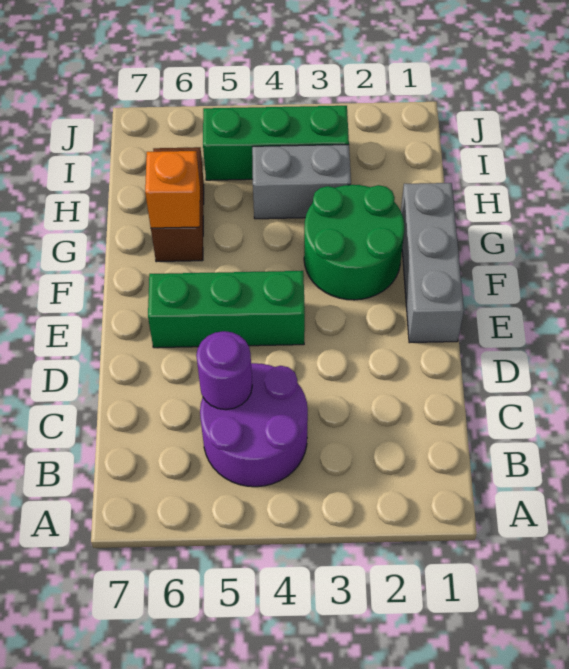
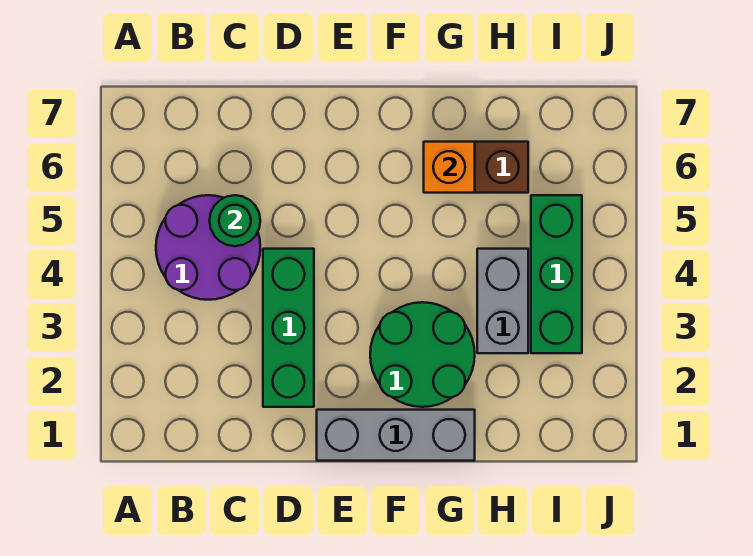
purple 1x1 round brick [196,331,252,410] -> green 1x1 round brick [210,195,260,246]
green 1x3 brick [148,271,305,348] -> green 1x3 brick moved to [263,249,314,407]

